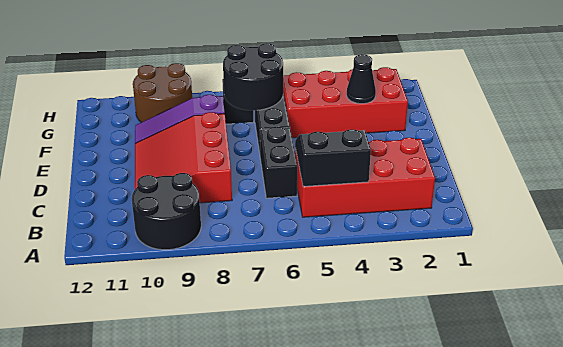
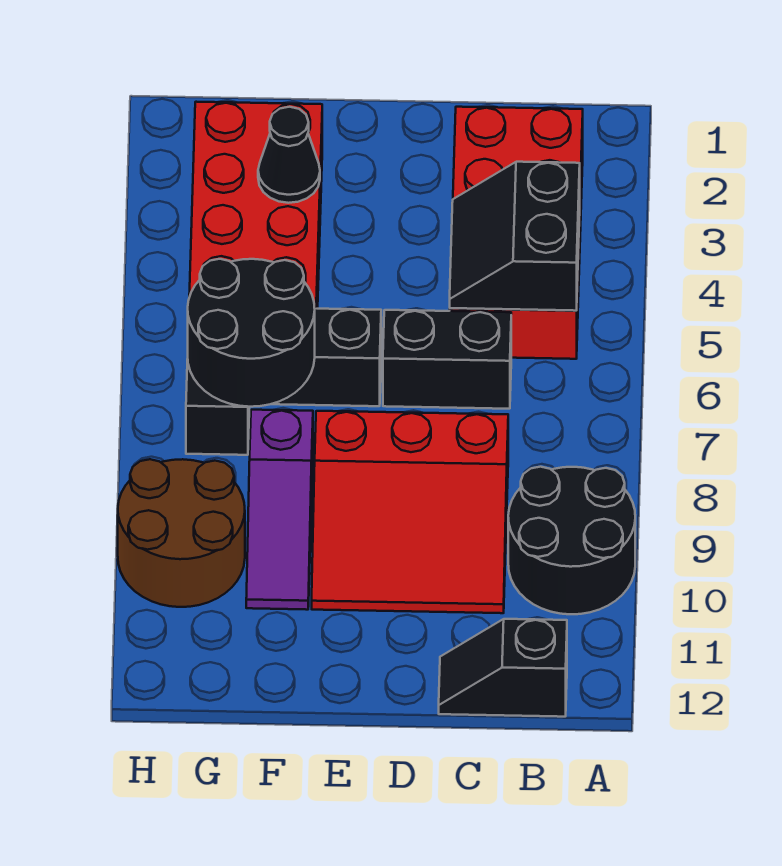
none -> black 1x2 slope [439,619,567,717]

